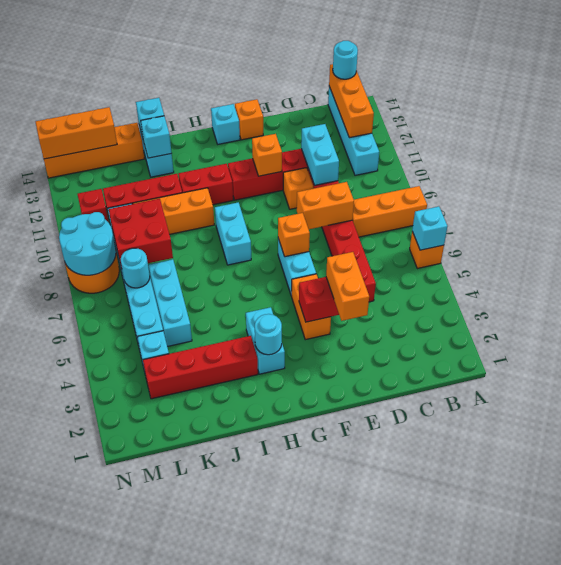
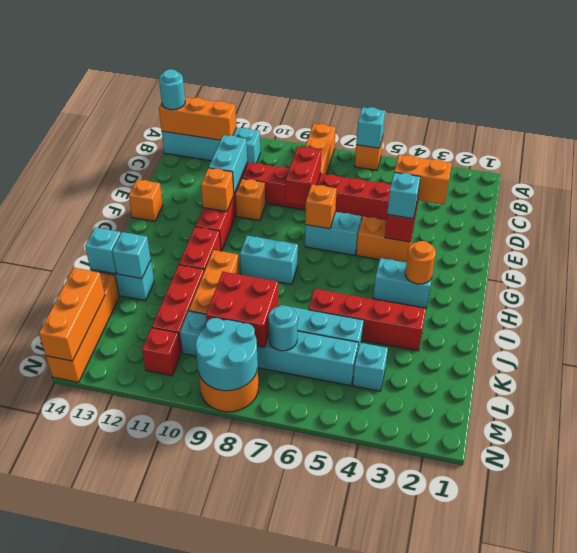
orange 1x2 brick [297,182,354,229] -> red 1x2 brick [286,147,321,206]
cyan 1x2 brick [301,124,339,185] -> cyan 1x2 brick turned to [209,135,247,193]
cyan 1x1 brick [211,104,240,144] -> cyan 1x1 brick moved to [387,172,420,219]
cyan 1x1 round brick [255,314,282,355] -> orange 1x1 round brick [405,241,436,284]
red 1x4 brick [143,336,258,399] -> red 1x4 brick turned to [308,289,426,351]

